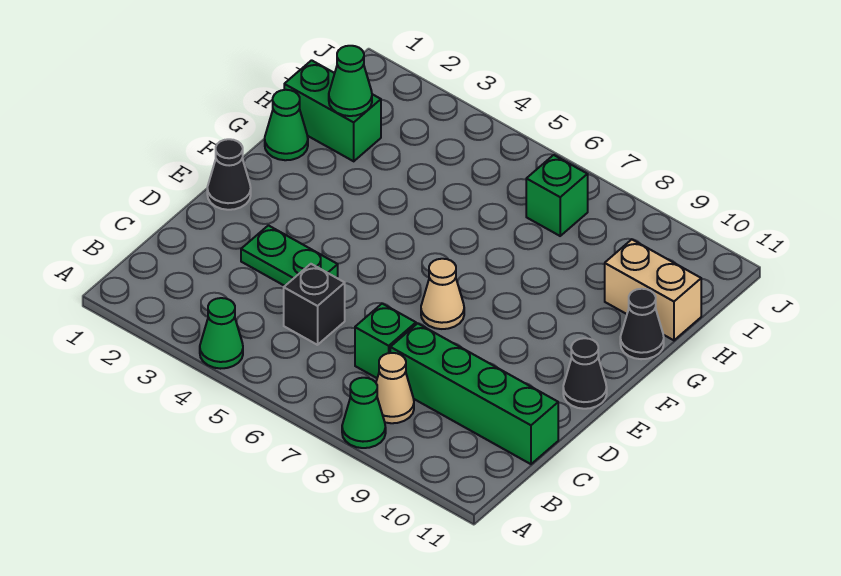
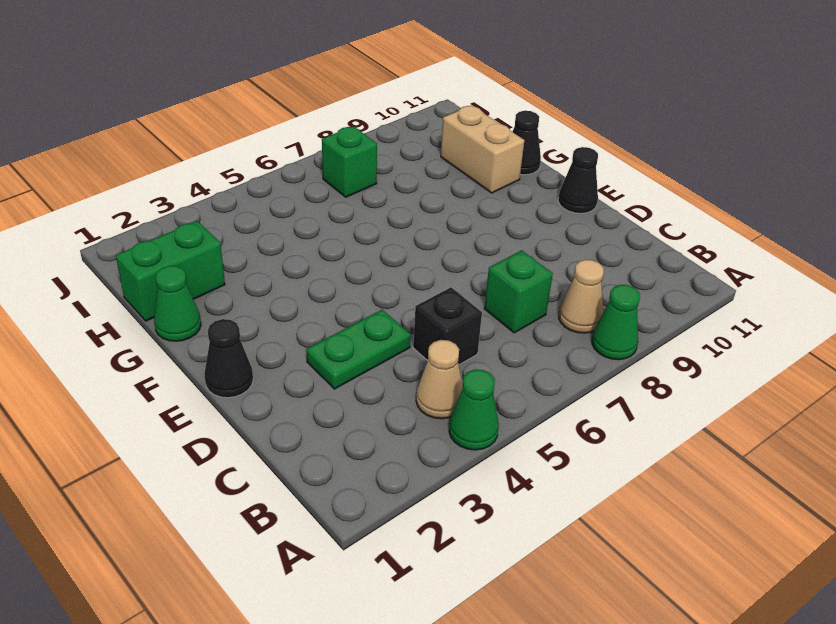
green 1x4 brick [390,323,558,464] -> none
tan 1x1 cone [421,259,464,329] -> tan 1x1 cone moved to [416,340,463,419]
green 1x1 cone [329,46,372,116] -> none
tan 1x2 brick [605,240,701,340] -> tan 1x2 brick turned to [441,105,524,193]

